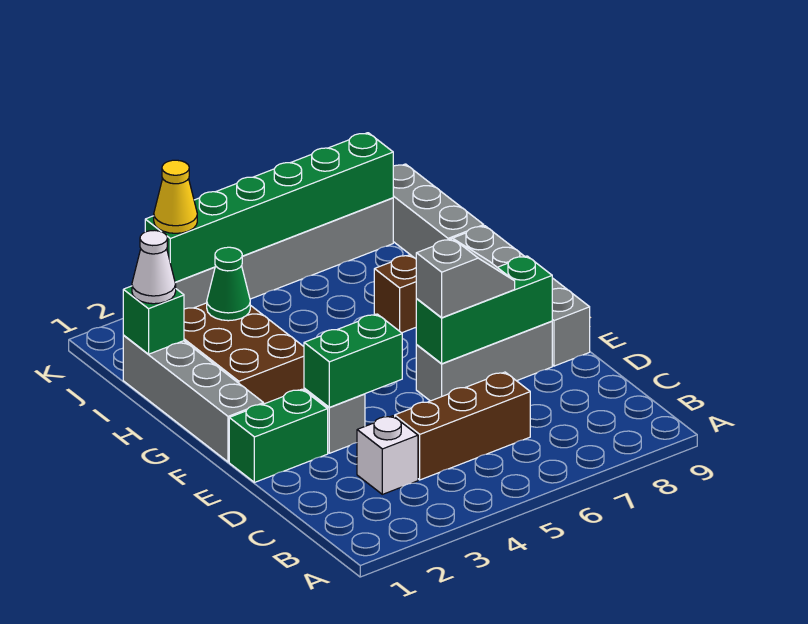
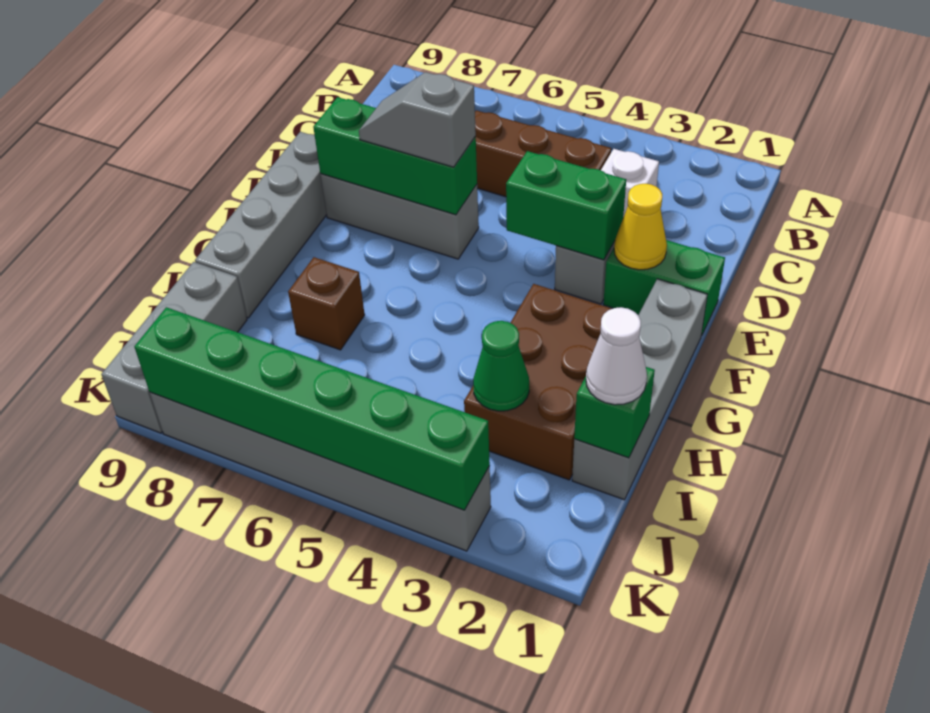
yellow 1x1 cone [154,160,197,233] -> yellow 1x1 cone moved to [614,184,667,270]

